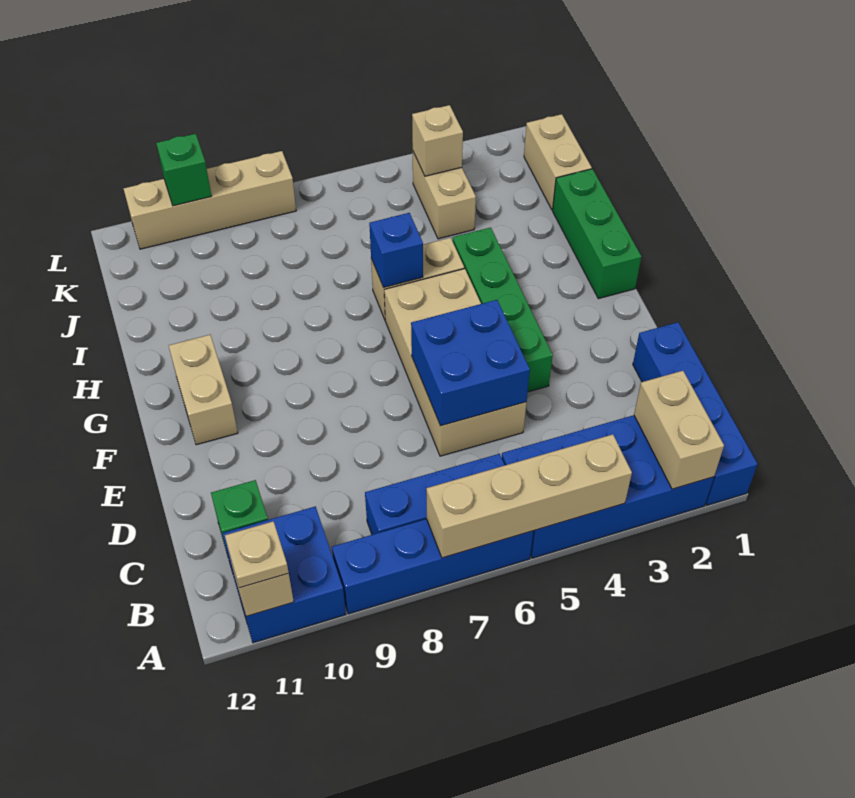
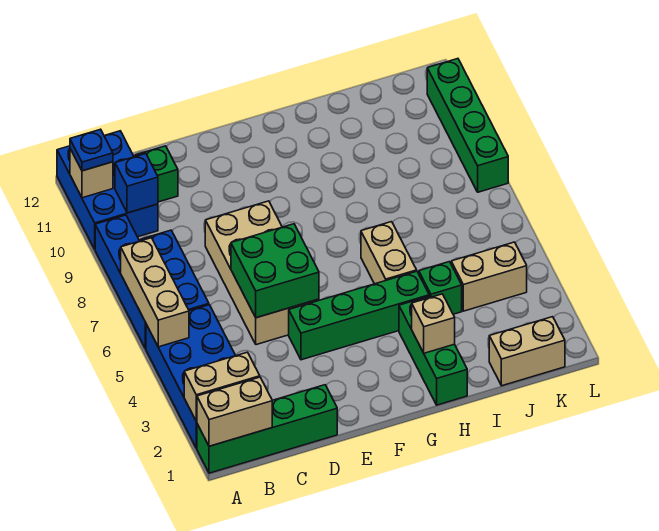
blue 1x4 brick [633,322,758,505] -> green 1x4 brick [197,385,337,473]
tan 1x4 brick [426,434,632,558] -> tan 1x3 brick [121,238,189,347]
blue 2x2 brick [222,506,346,643] -> blue 2x3 brick [57,131,158,249]
tan 1x1 plate [225,521,289,588] -> blue 1x1 plate [70,129,113,171]
tan 2x4 brick [384,269,526,456] -> tan 2x4 brick turned to [205,201,319,345]
blue 2x2 brick [411,300,530,426] -> green 2x2 brick [231,224,319,318]
tan 1x2 brick [169,335,238,445] -> tan 1x2 brick moved to [197,377,272,446]
green 1x3 brick [553,169,641,299] -> green 1x3 brick turned to [399,296,467,405]
blue 1x1 brick [369,213,423,287] -> blue 1x1 brick moved to [115,154,158,213]
tan 1x1 brick [412,105,463,176] -> tan 1x1 brick moved to [412,294,455,353]
tan 1x4 brick [124,151,296,249] -> green 1x4 brick [427,59,508,192]
green 1x1 brick [156,134,212,206] -> green 1x1 brick moved to [419,262,462,314]

